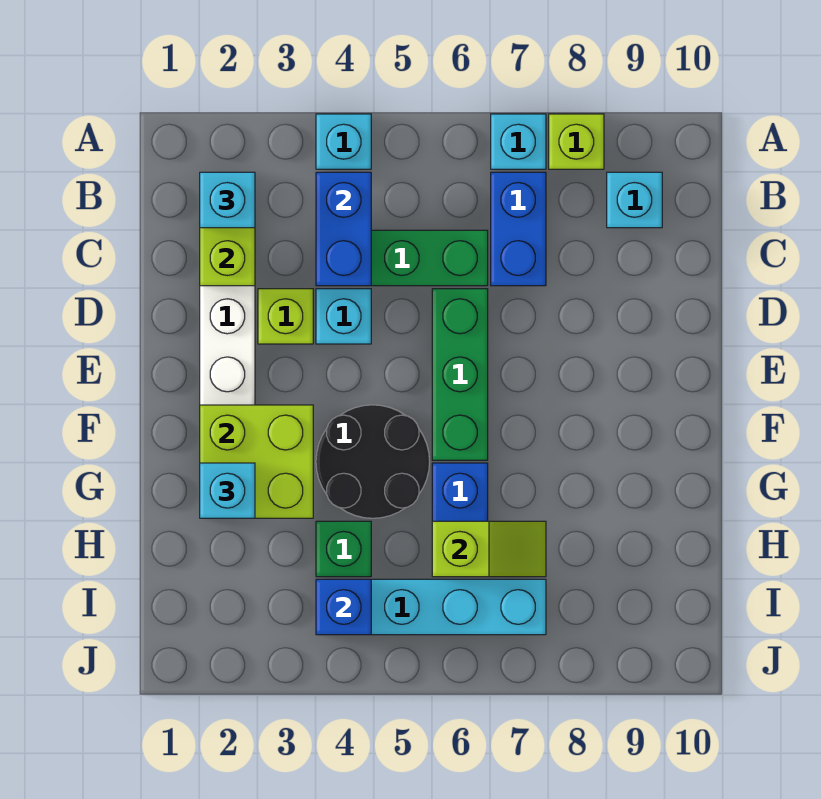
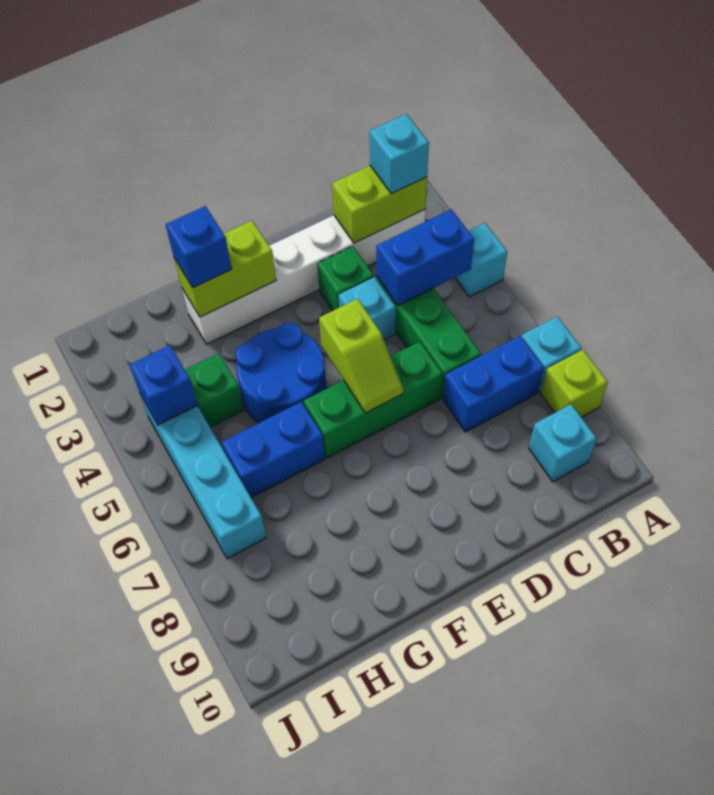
lime 1x1 brick [258,289,313,344] -> green 1x1 brick [317,246,374,311]
lime 2x2 brick [200,405,313,518] -> lime 1x2 brick [174,221,276,317]
black 2x2 round brick [316,405,430,518] -> blue 2x2 round brick [235,323,327,423]
cyan 1x1 brick [200,463,255,518] -> blue 1x1 brick [165,206,232,288]
lime 1x2 slope [432,521,546,577] -> lime 1x2 slope moved to [319,299,403,413]

